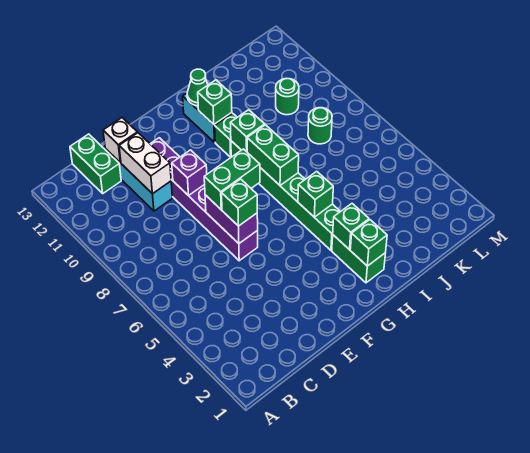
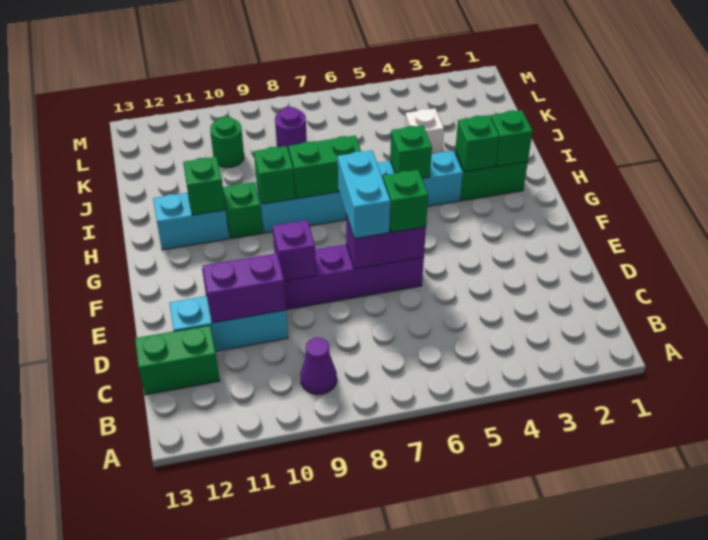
none -> purple 1x1 cone [300,338,337,395]
white 1x2 brick [119,133,171,194] -> purple 1x2 brick [203,253,286,323]
white 1x1 brick [103,118,137,163] -> white 1x1 brick moved to [405,108,444,154]
green 1x2 brick [204,149,260,209] -> cyan 1x2 brick [338,150,390,239]
green 1x6 brick [231,141,341,250] -> cyan 1x6 brick [257,151,463,233]
green 1x1 cone [187,69,208,106] -> none
green 1x1 round brick [308,108,332,144] -> purple 1x1 round brick [275,107,307,151]

